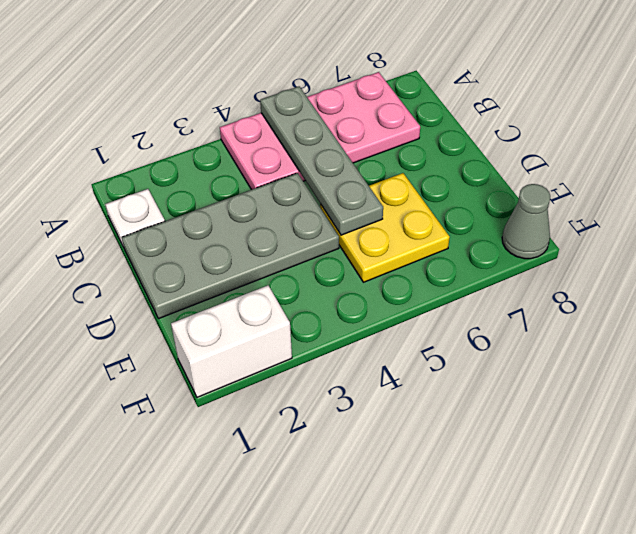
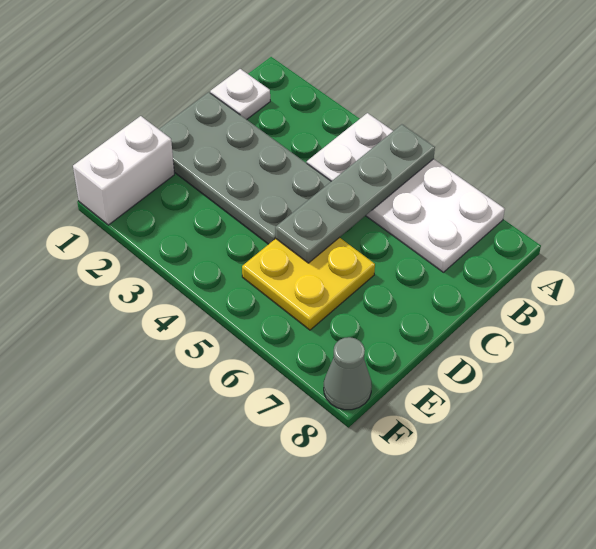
pink 2x4 plate [220,72,420,190] -> white 2x4 plate [307,113,505,272]
white 1x2 brick [171,285,292,397] -> white 1x2 brick turned to [73,116,174,225]

